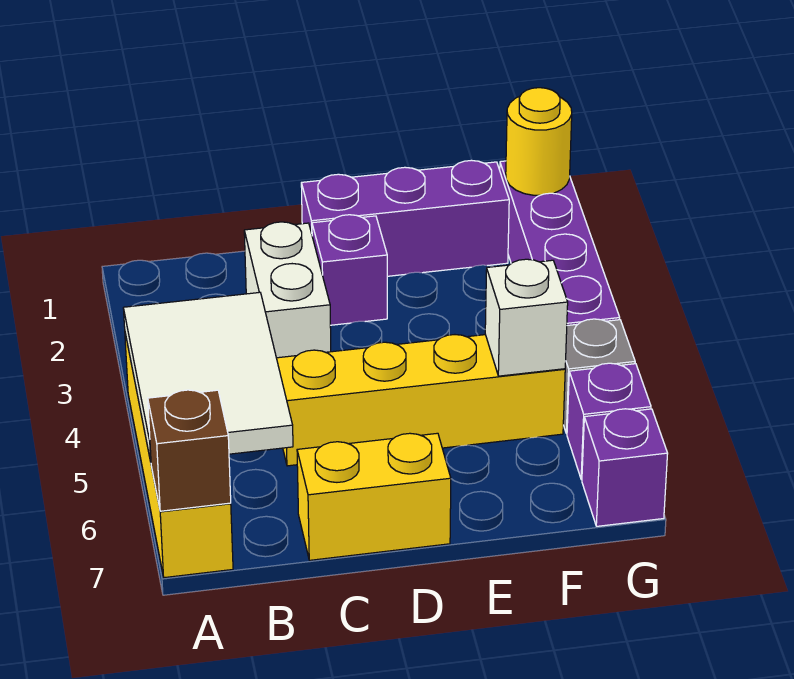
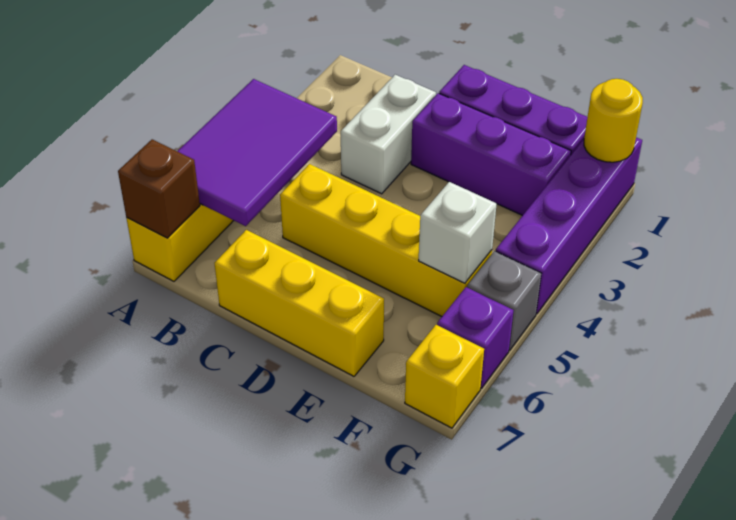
white 2x3 tile [123,292,293,462] -> purple 2x3 tile [177,79,337,226]
yellow 1x2 brick [297,433,451,560] -> yellow 1x3 brick [214,230,384,376]
purple 1x1 brick [312,215,387,325] -> purple 1x3 brick [411,93,571,216]
purple 1x1 brick [582,409,668,526] -> yellow 1x1 brick [405,325,484,428]

